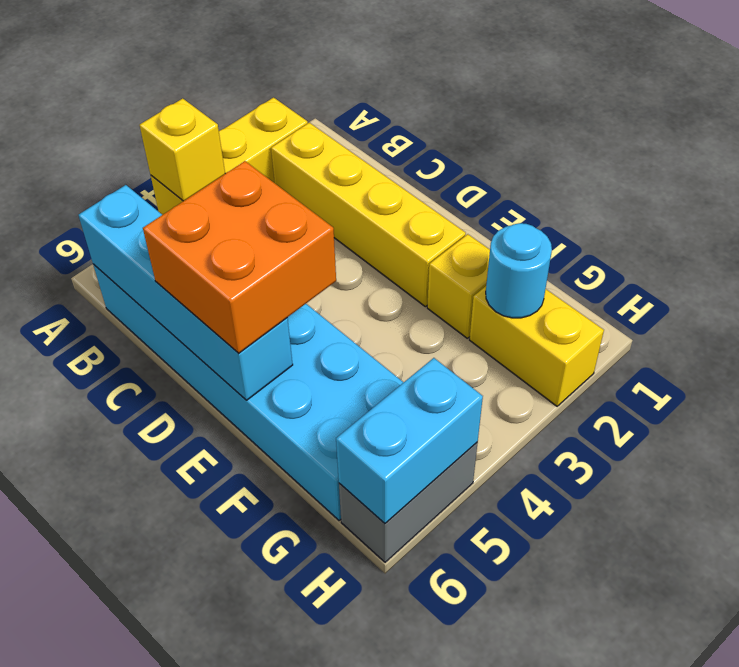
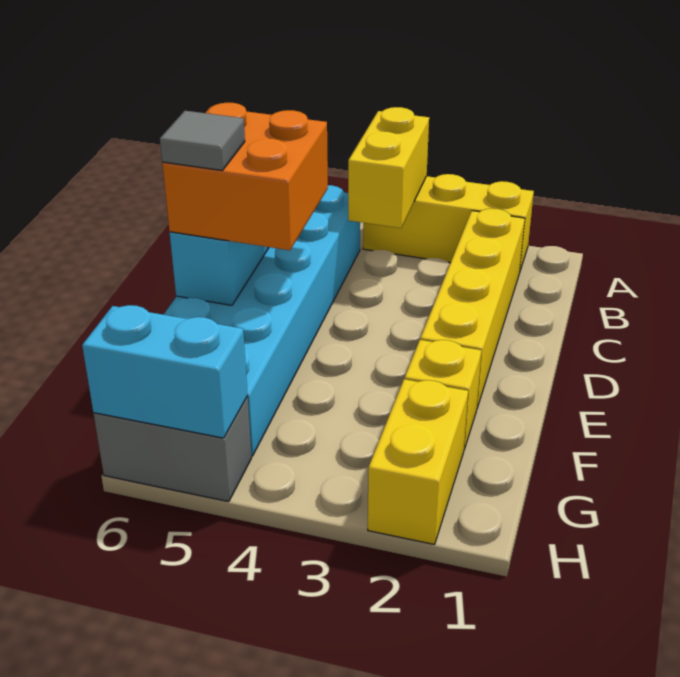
yellow 1x1 brick [140,98,225,201] -> yellow 1x2 brick [348,107,429,228]
none -> grey 1x1 tile [160,111,245,171]
cyan 1x1 round brick [486,223,552,318] -> none

